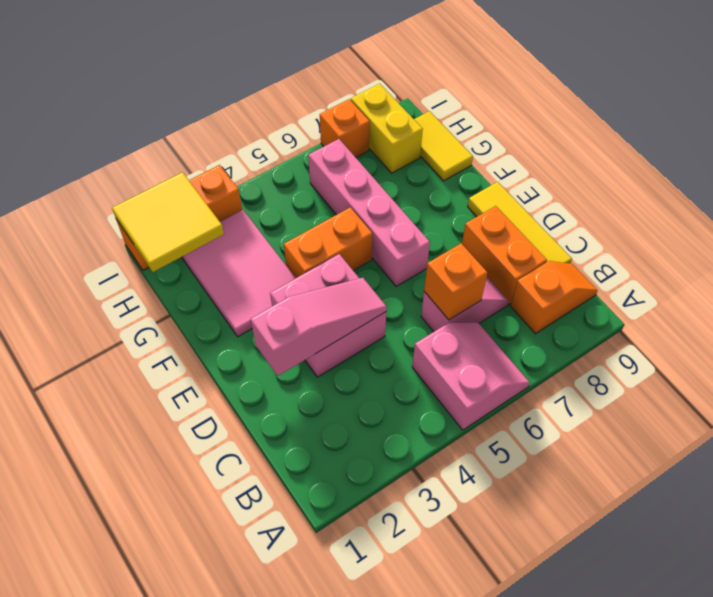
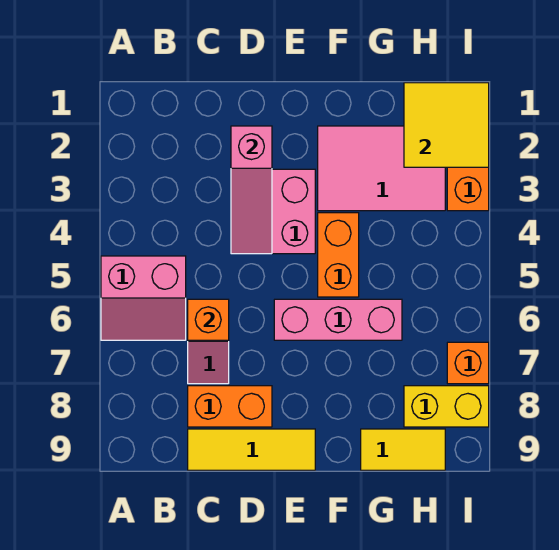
orange 1x2 slope [511,261,598,334] -> none
pink 1x4 brick [308,139,430,286] -> pink 1x3 brick [274,299,402,340]

